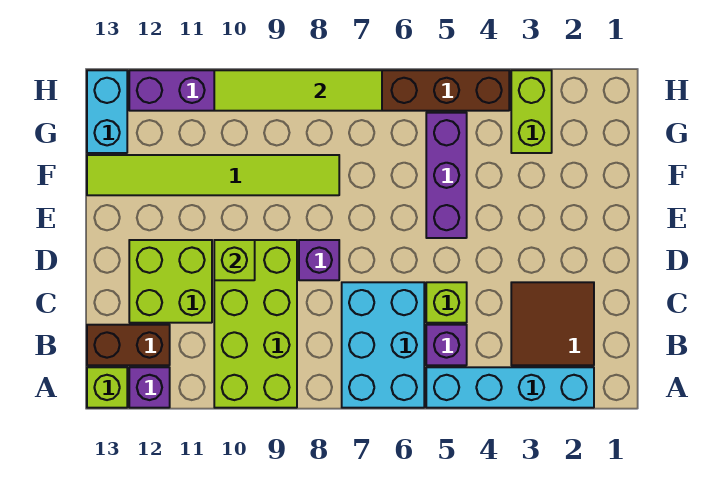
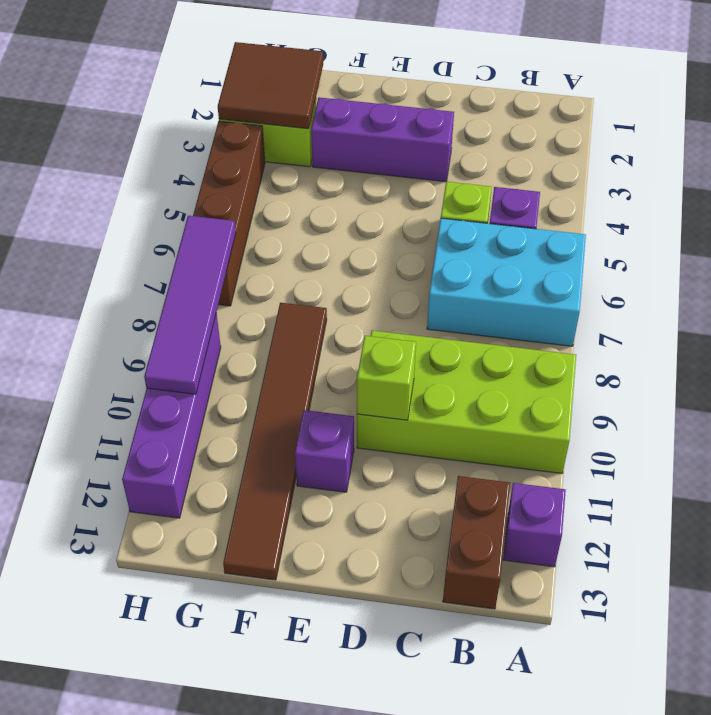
cyan 1x4 brick [426,367,594,408] -> none
lime 1x1 brick [87,367,127,408] -> none
brown 2x2 tile [511,282,594,365] -> brown 2x2 tile moved to [218,42,323,129]
lime 2x2 brick [129,240,212,323] -> none
purple 1x1 brick [299,240,339,280] -> purple 1x1 brick moved to [295,410,354,492]
purple 1x3 brick [426,113,467,238] -> purple 1x3 brick moved to [311,97,454,182]
lime 1x6 tile [87,155,339,195] -> brown 1x6 tile [223,303,327,580]
cyan 1x2 brick [87,70,127,153] -> none
lime 1x4 tile [214,70,382,111] -> purple 1x4 tile [144,216,236,394]

